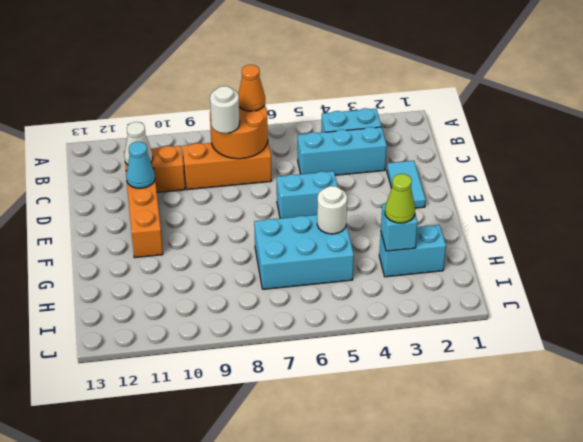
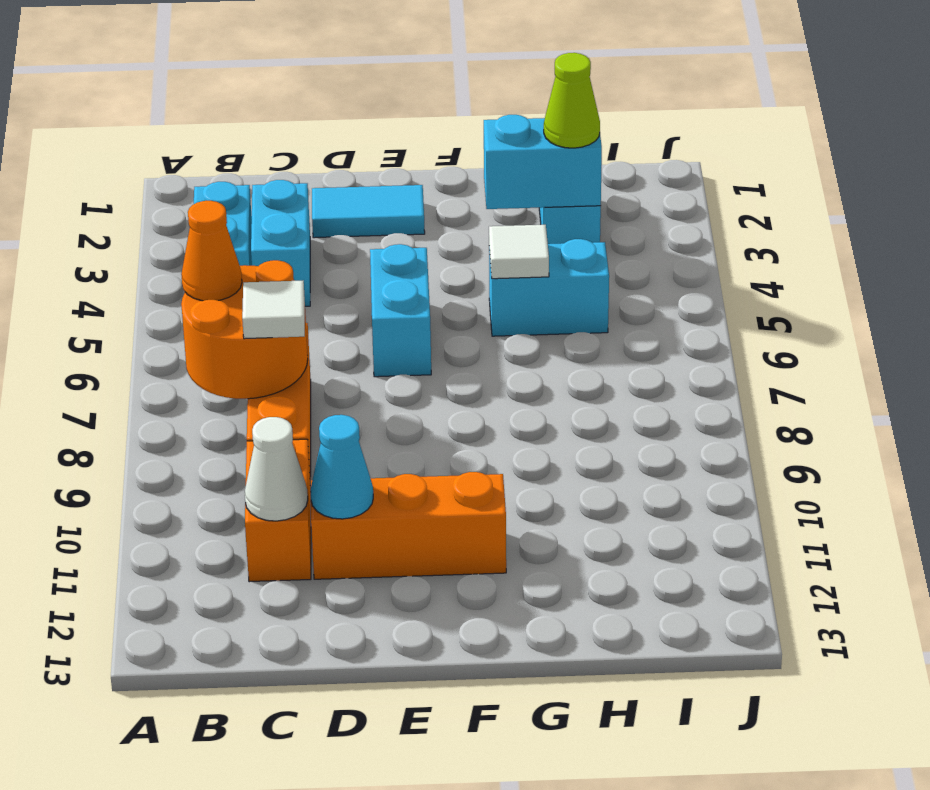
cyan 1x3 brick [298,127,387,175] -> cyan 1x2 brick [251,180,310,306]
white 1x1 round brick [210,86,240,133] -> white 1x1 tile [242,281,305,339]
cyan 2x3 brick [254,215,354,289] -> cyan 1x2 brick [489,239,609,336]
white 1x1 round brick [317,186,347,234] -> white 1x1 tile [489,225,549,279]
cyan 1x1 brick [381,204,418,251] -> cyan 1x2 brick [484,115,602,209]

